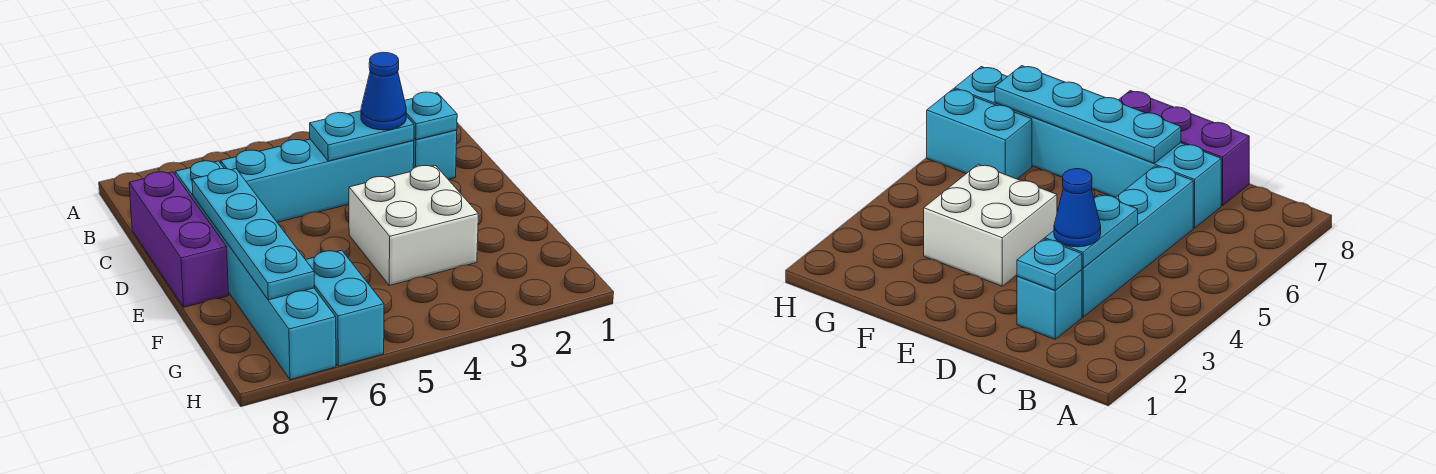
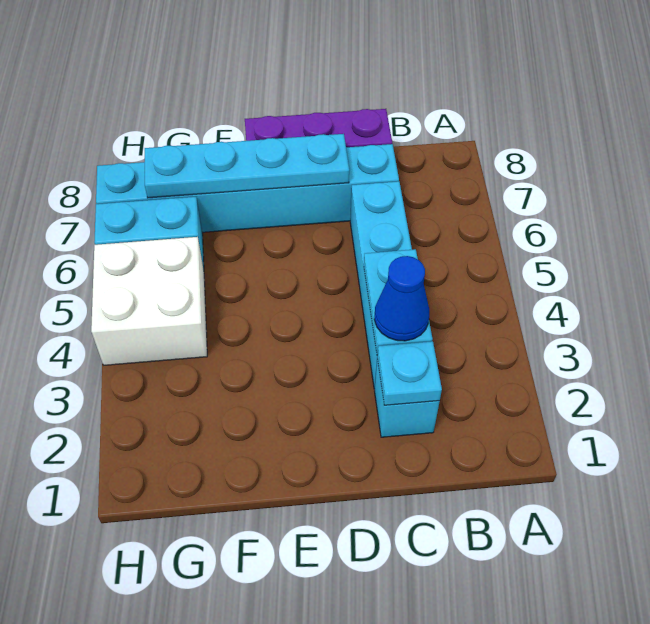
white 2x2 brick [349,166,478,286] -> white 2x2 brick moved to [91,237,207,365]

